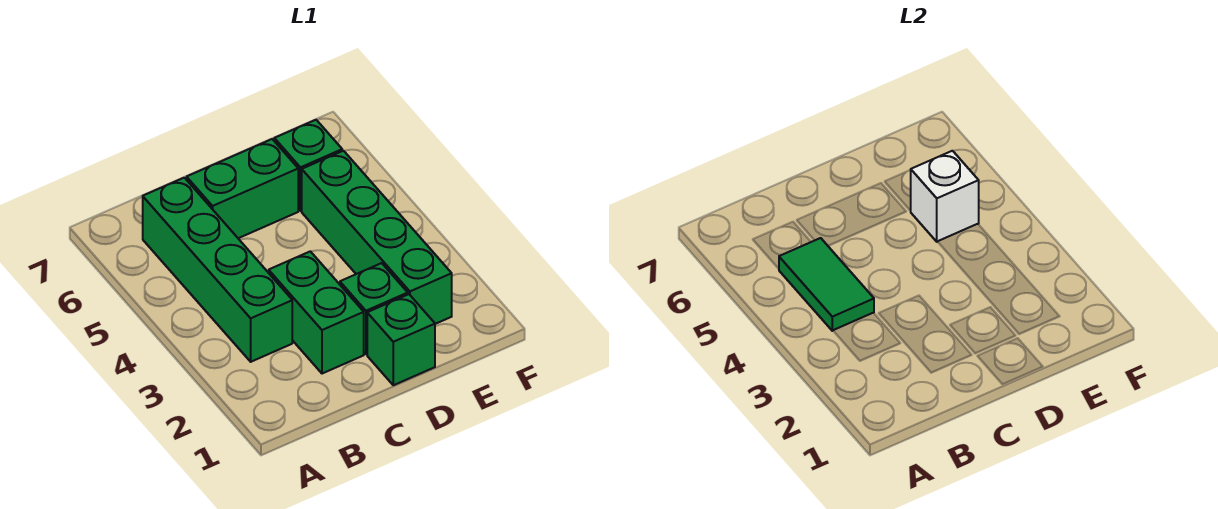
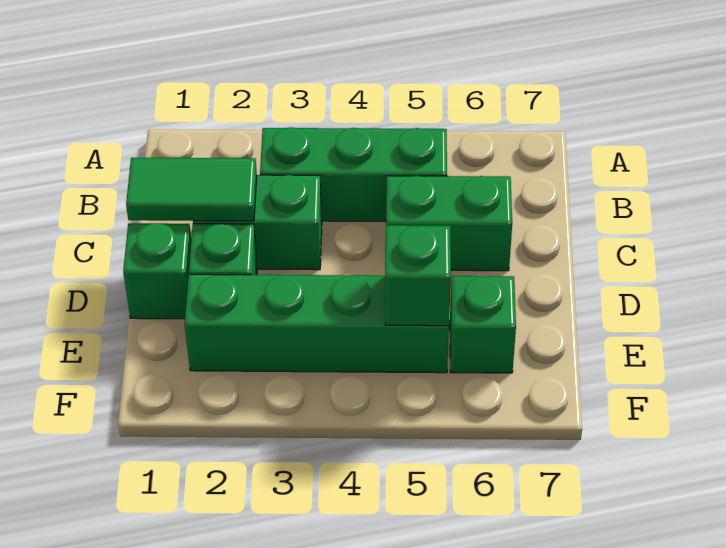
green 1x4 brick [143,178,292,362] -> green 1x3 brick [260,127,447,222]
green 1x2 tile [779,238,874,331] -> green 1x2 tile moved to [126,158,257,221]
green 1x2 brick [187,139,298,238] -> green 1x2 brick turned to [386,176,512,271]
white 1x1 brick [911,151,979,242] -> green 1x1 brick [385,225,451,326]

